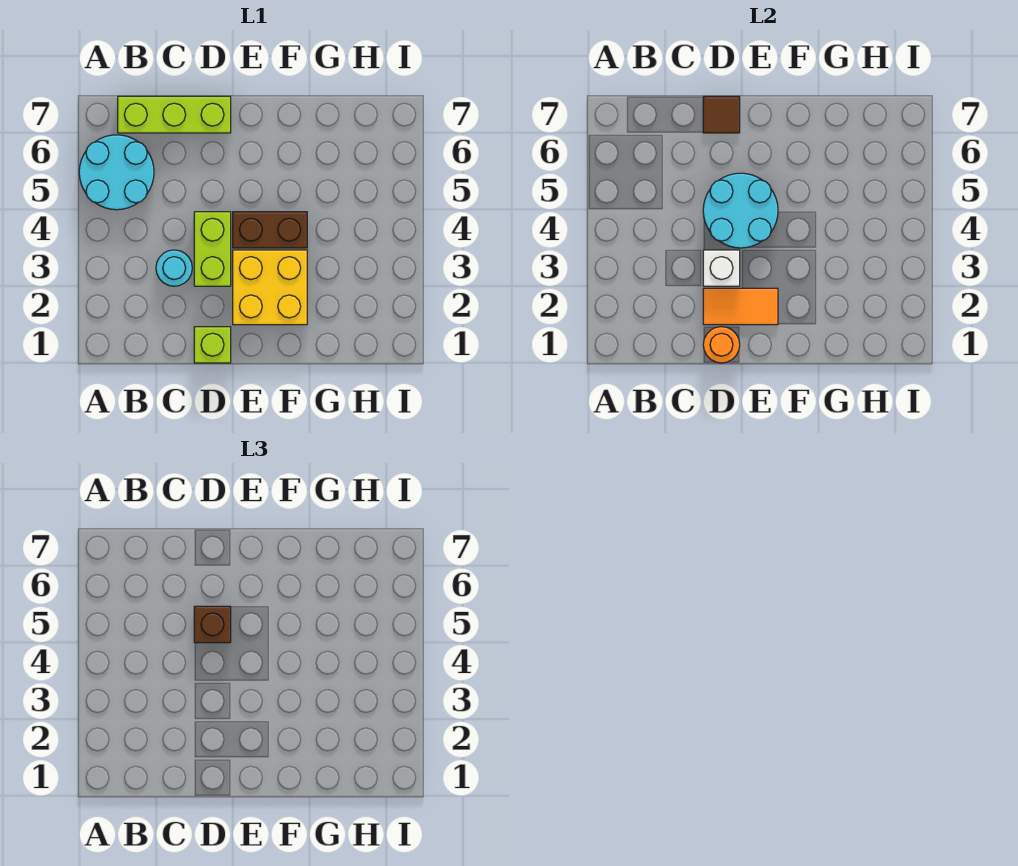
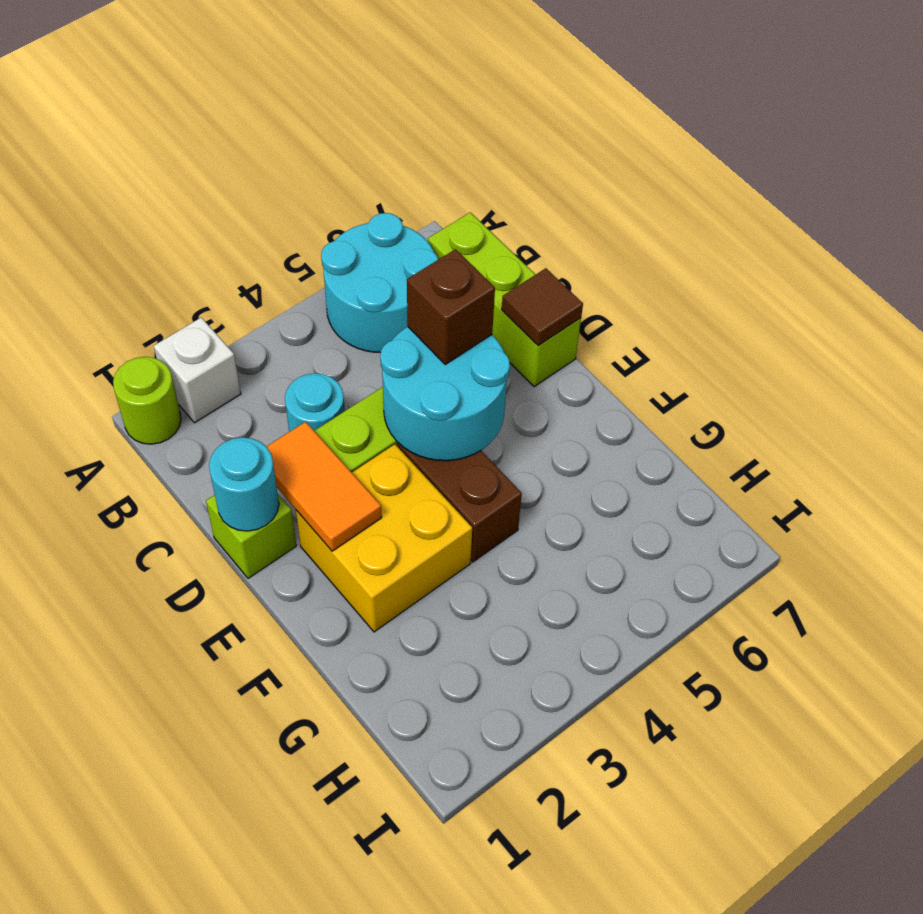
none -> lime 1x1 round brick [113,357,181,444]
orange 1x1 round brick [703,327,740,363] -> cyan 1x1 round brick [209,437,279,531]
white 1x1 brick [703,250,740,286] -> white 1x1 brick moved to [154,317,241,423]

